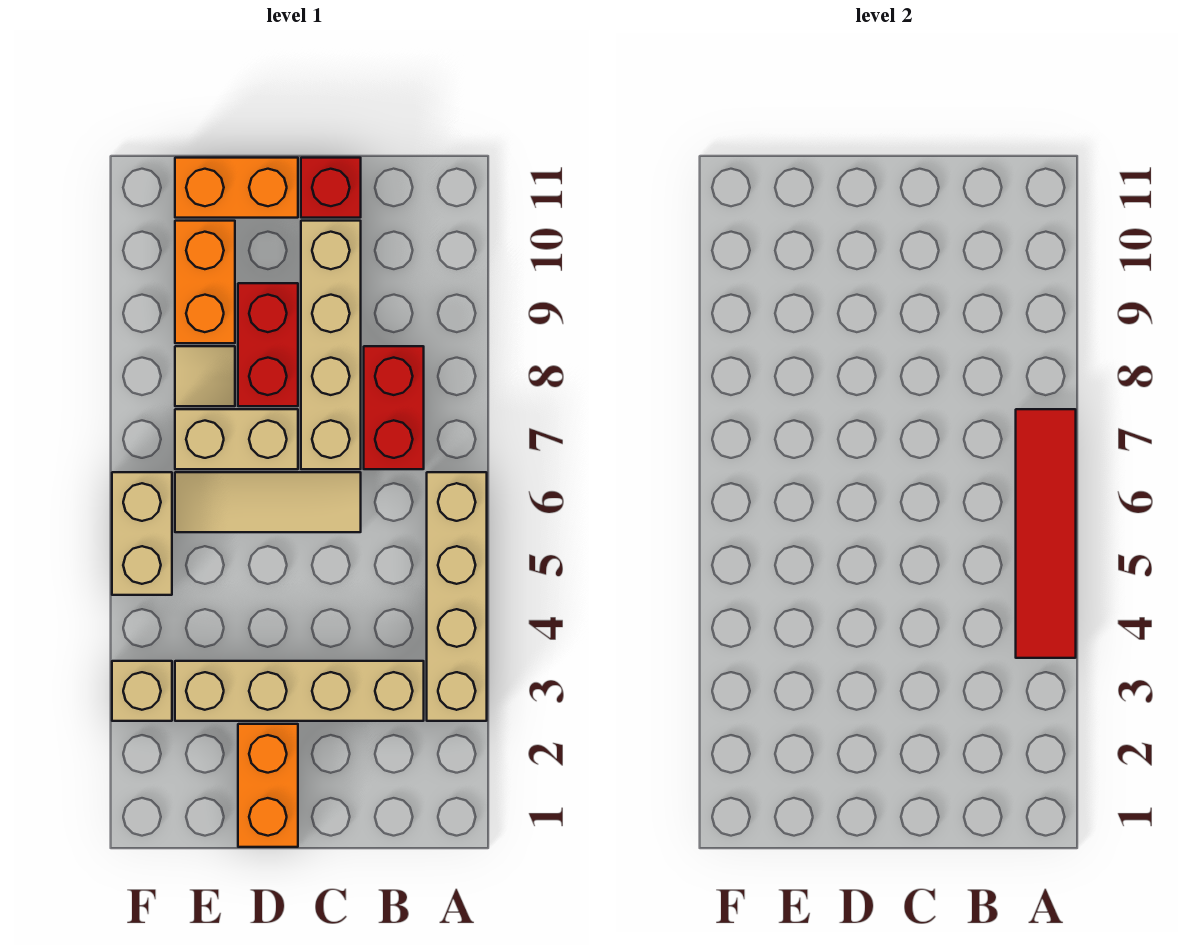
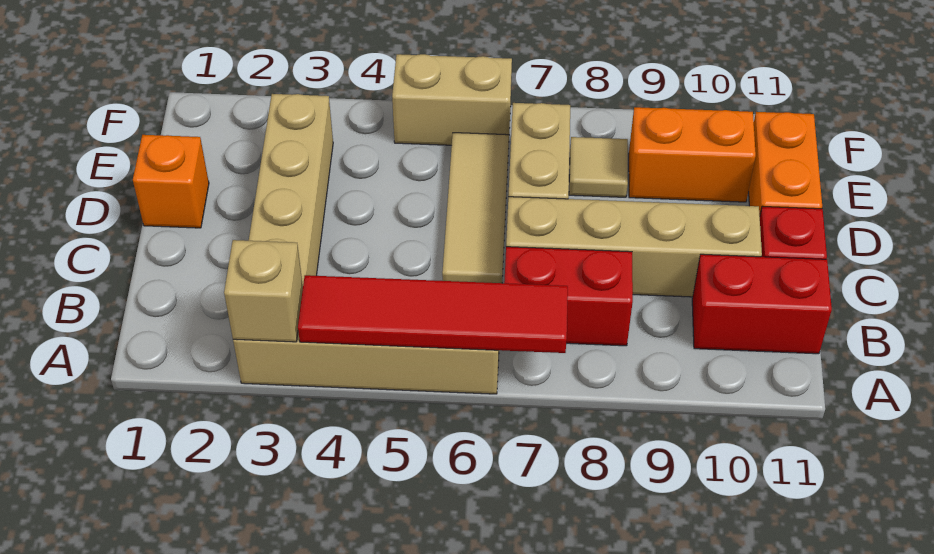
orange 1x2 brick [238,724,298,847] -> orange 1x1 brick [133,135,209,228]
red 1x2 brick [238,283,298,406] -> red 1x2 brick moved to [692,254,832,354]
tan 1x1 brick [112,661,172,721] -> tan 1x1 brick moved to [224,240,303,342]

